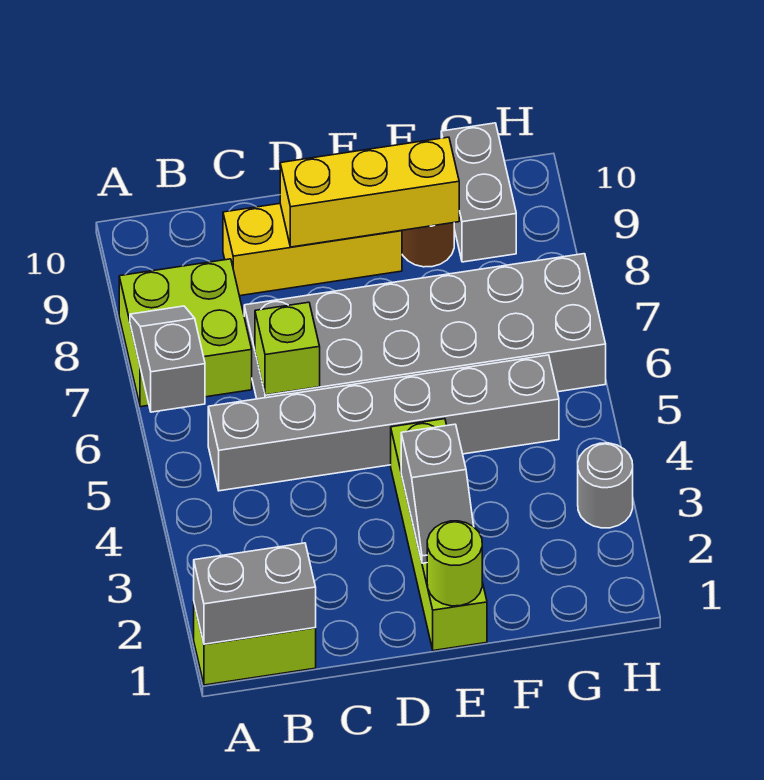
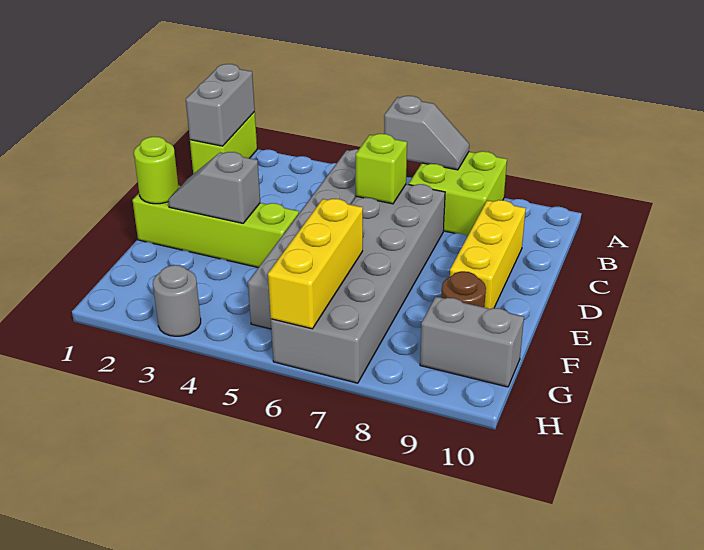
yellow 1x3 brick [280,137,459,247] -> yellow 1x3 brick moved to [268,199,363,329]

